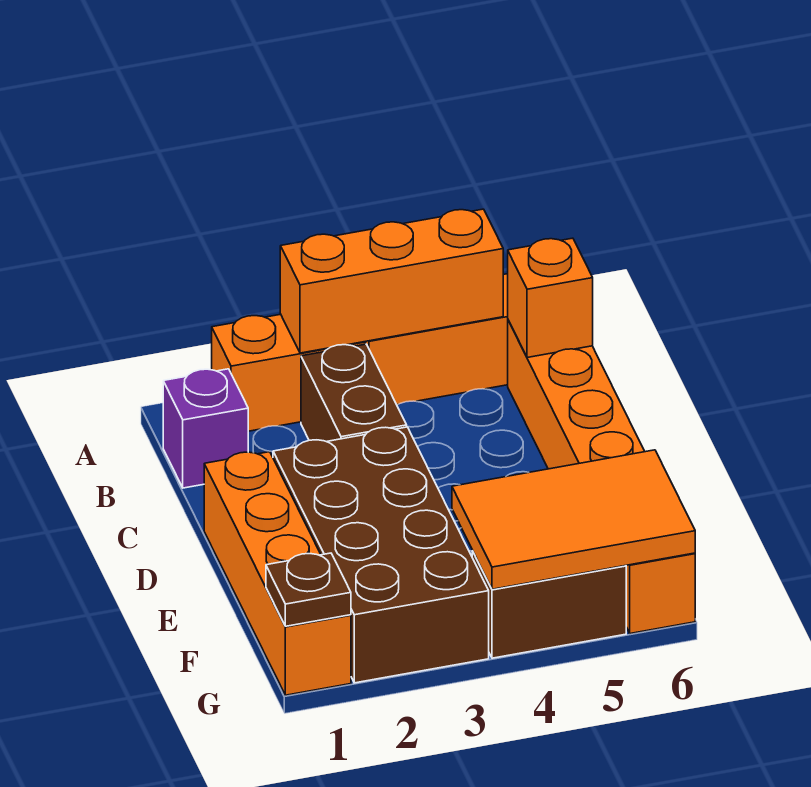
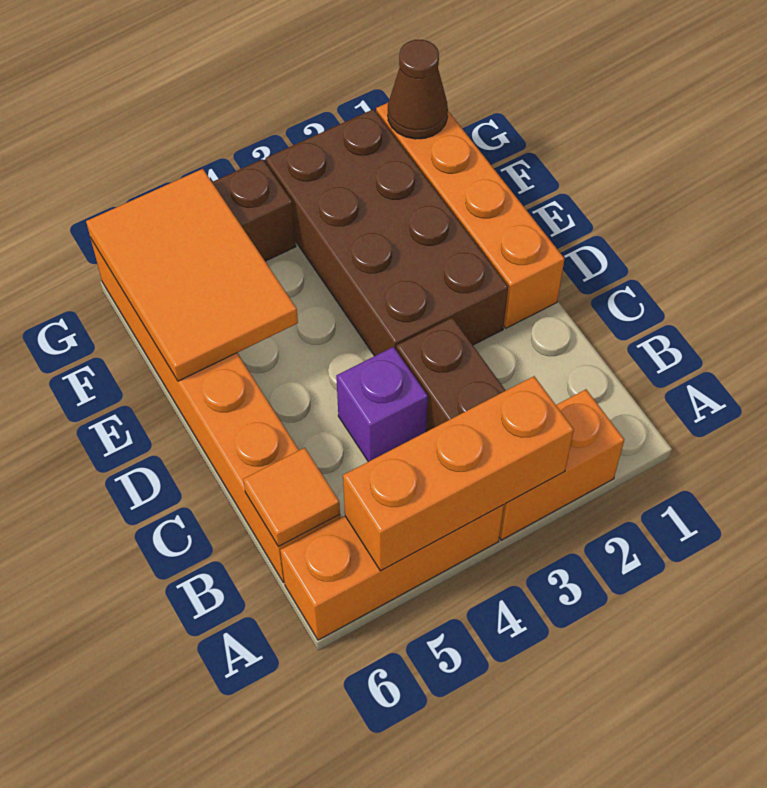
purple 1x1 brick [163,369,248,488] -> purple 1x1 brick moved to [336,347,428,462]
orange 1x1 brick [508,238,593,358] -> orange 1x1 tile [243,448,340,547]
orange 2x3 tile [452,450,695,589] -> orange 2x3 tile turned to [86,169,298,381]
brown 1x1 plate [266,553,351,626] -> brown 1x1 cone [388,40,448,139]

